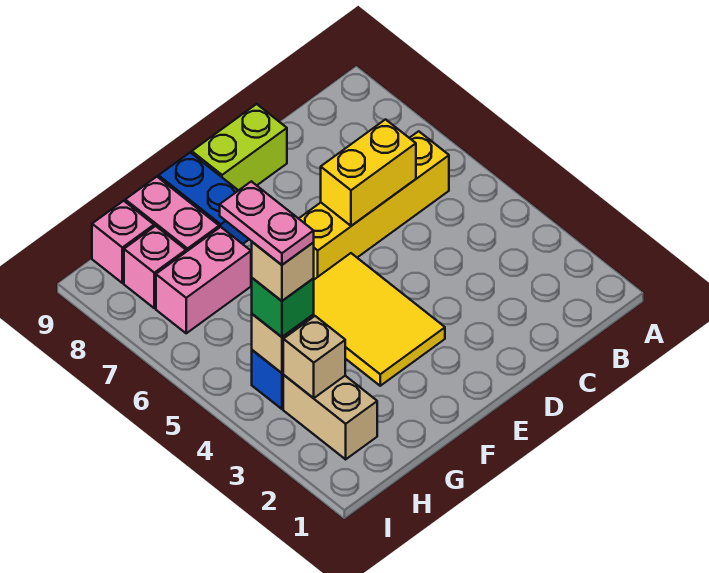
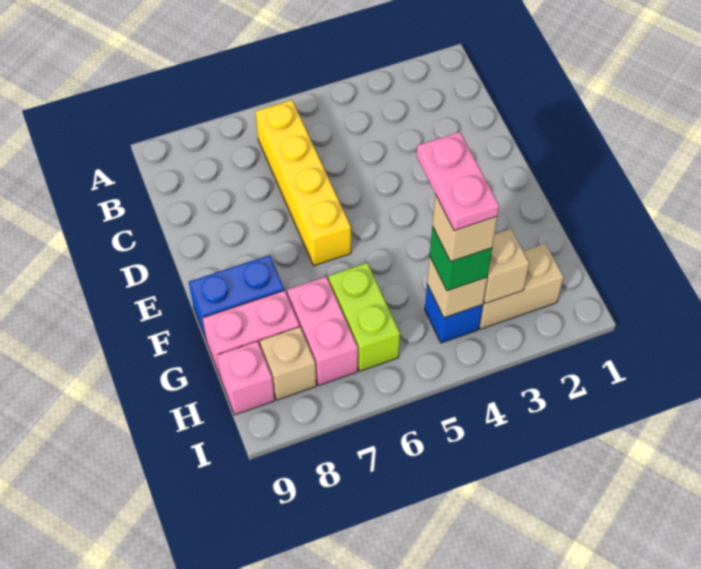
yellow 1x2 brick [321,120,416,226] -> none
lime 1x2 brick [192,104,287,190] -> lime 1x2 brick moved to [328,263,400,371]
yellow 2x3 tile [313,253,445,386] -> none
pink 1x2 plate [220,181,314,265] -> pink 1x2 plate turned to [417,132,499,231]
pink 1x1 brick [124,226,186,308] -> tan 1x1 brick [260,327,316,400]

